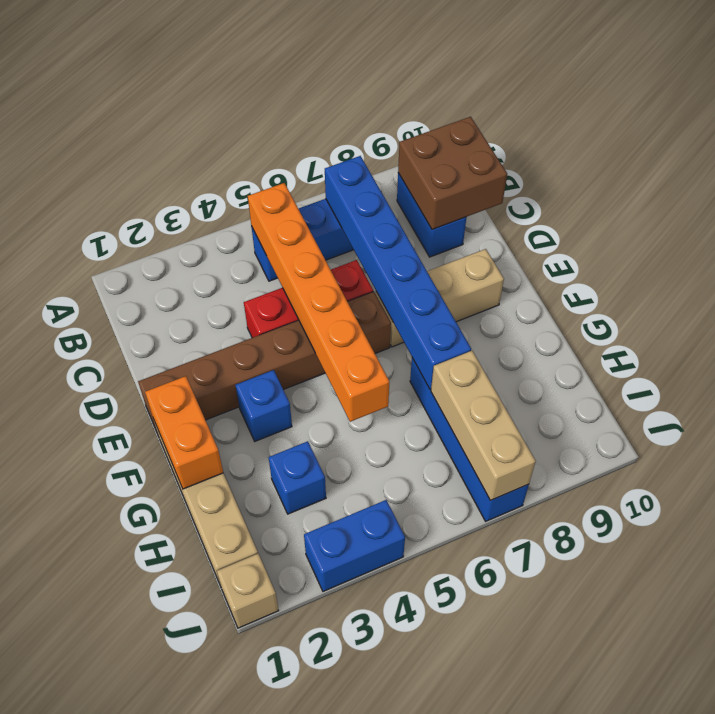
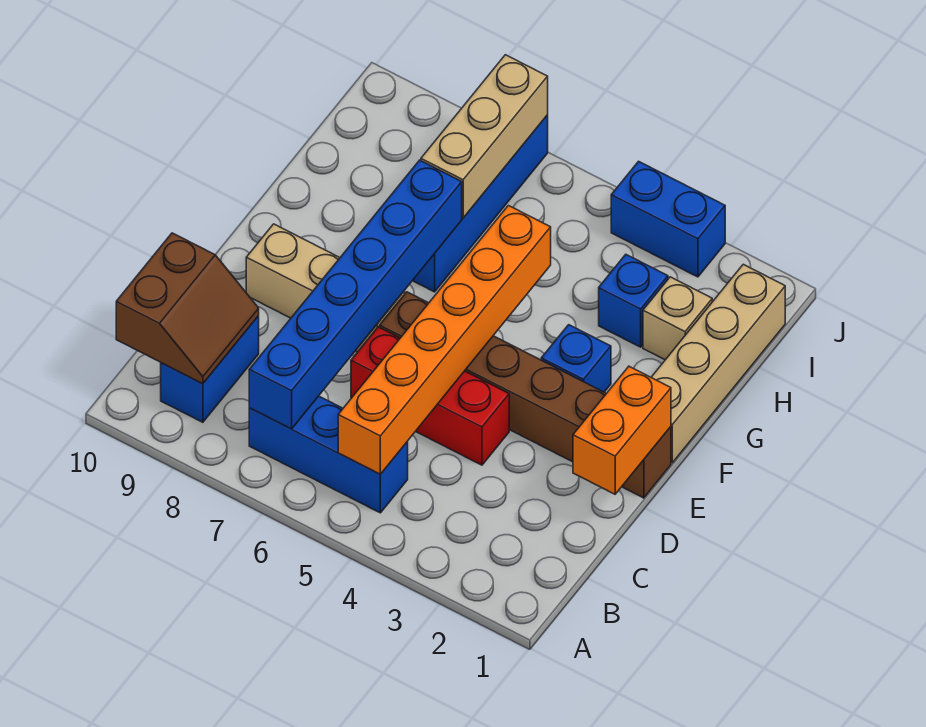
brown 2x2 brick [398,117,507,230] -> brown 2x2 slope [116,233,259,384]
orange 1x2 brick [145,376,223,489] -> orange 1x2 brick moved to [573,366,671,494]
tan 1x1 brick [217,554,279,628] -> tan 1x1 brick moved to [643,277,712,360]

